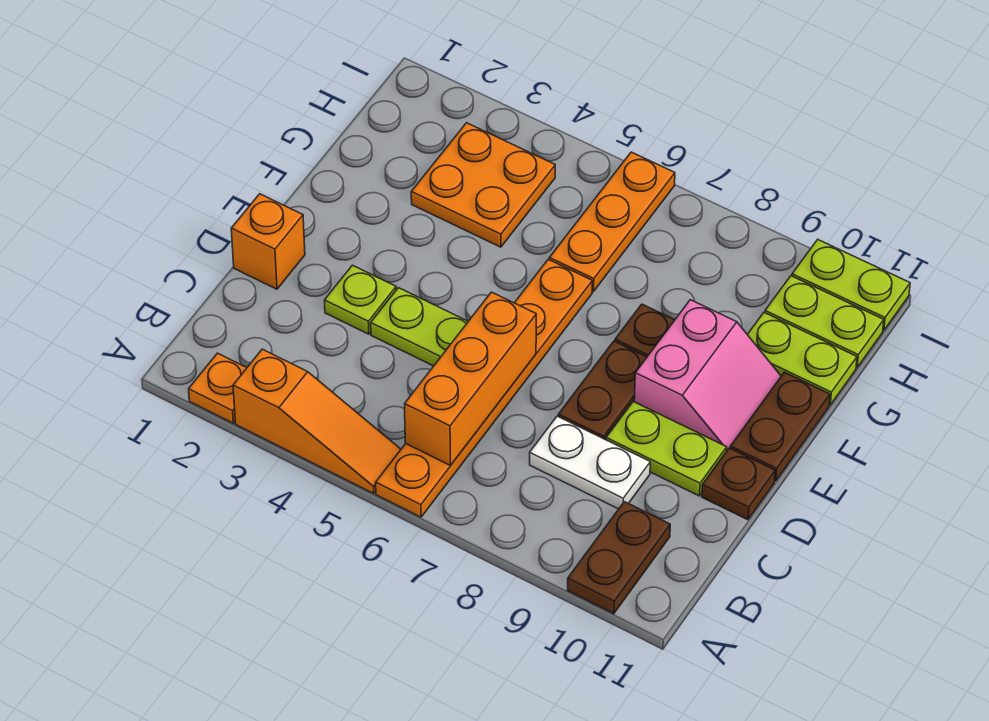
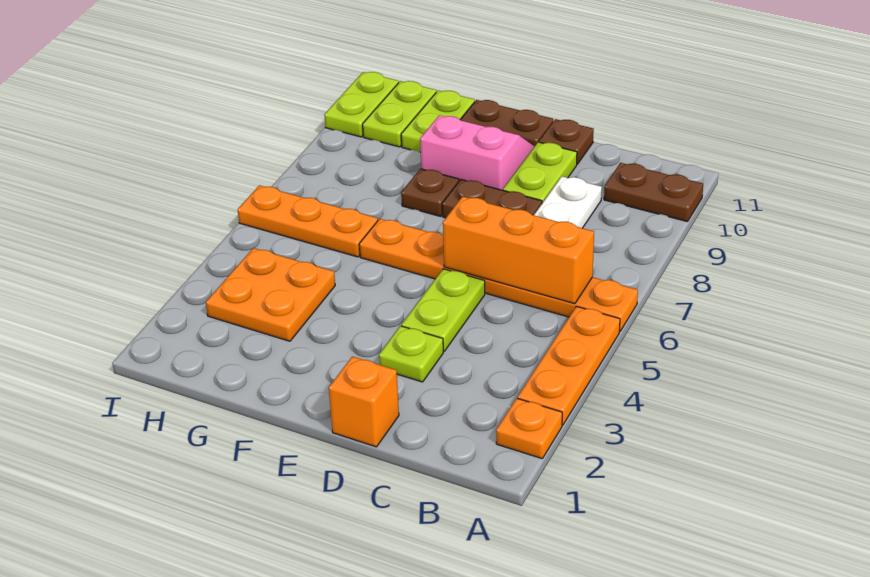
orange 1x3 slope [233,349,401,493] -> orange 1x3 plate [518,306,620,425]

